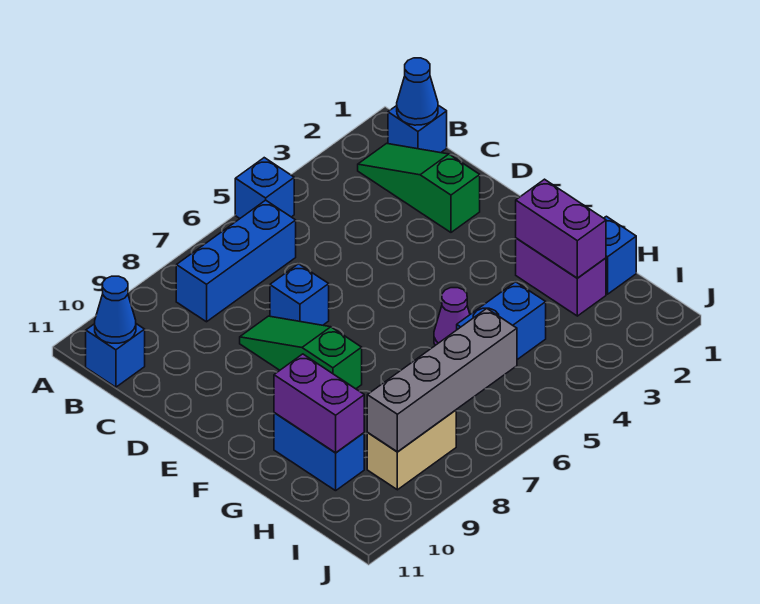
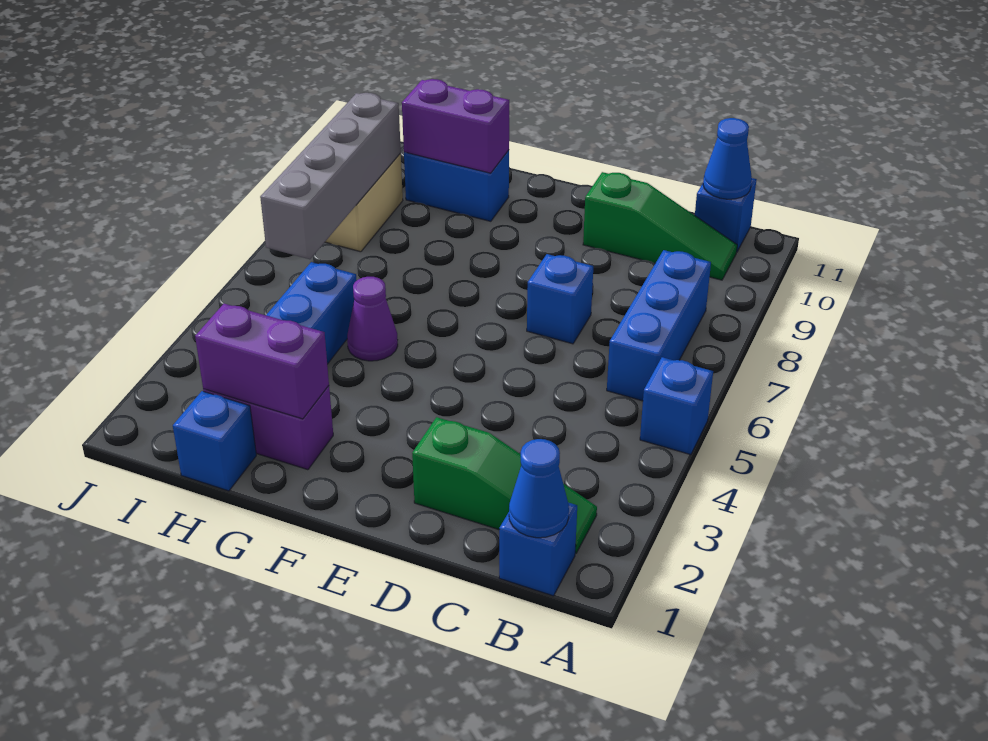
green 1x3 slope [240,316,362,389] -> green 1x3 slope moved to [583,172,737,280]

